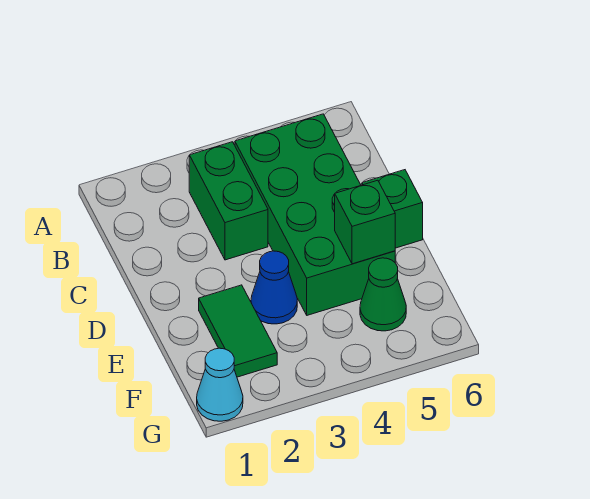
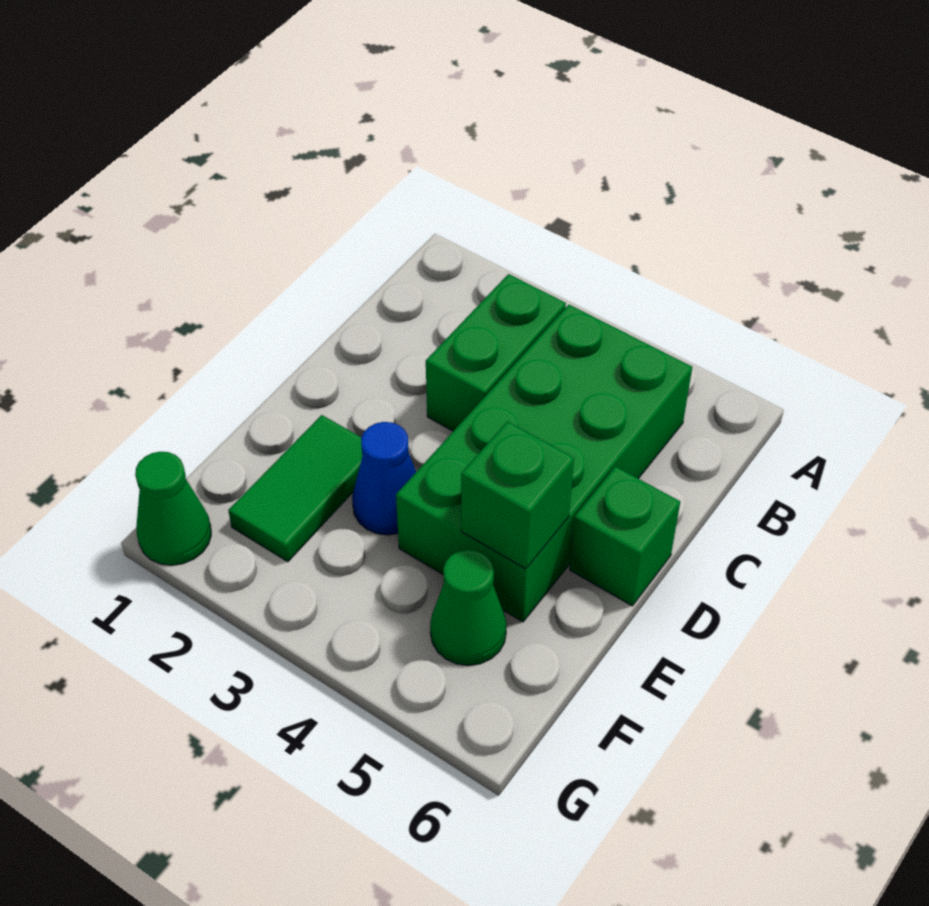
cyan 1x1 cone [197,348,243,421] -> green 1x1 cone [135,452,211,565]

